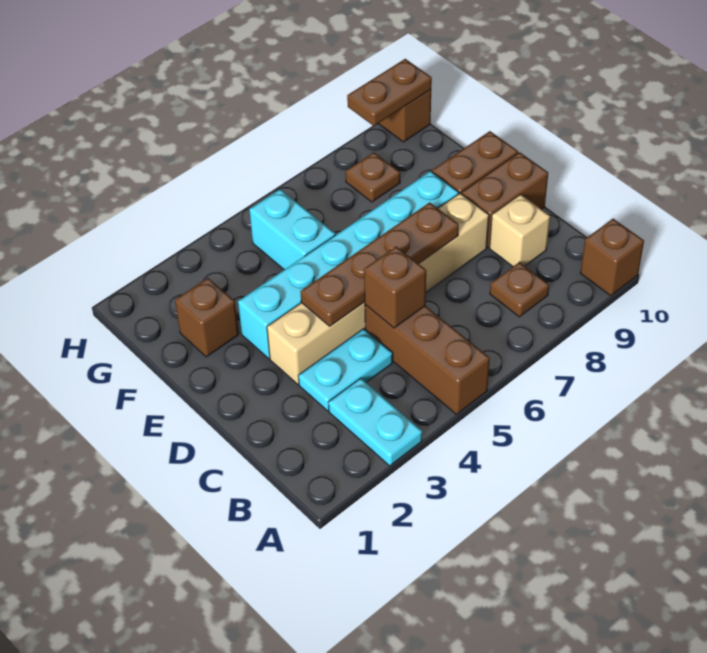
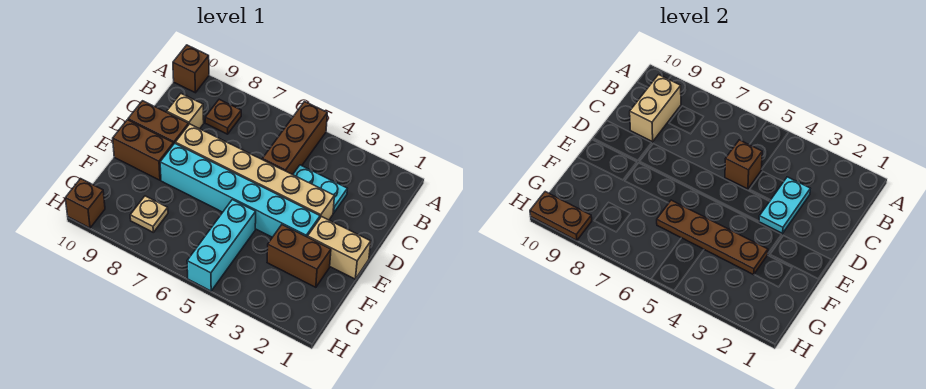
cyan 1x2 plate [329,378,422,466] -> cyan 1x2 plate moved to [759,177,810,233]
none -> tan 1x2 brick [630,75,681,142]
brown 1x4 plate [300,202,459,326] -> brown 1x4 plate moved to [657,200,768,275]
none -> tan 1x2 brick [308,217,371,279]
brown 1x1 brick [175,278,239,357] -> brown 1x2 brick [267,225,331,287]
cyan 1x2 brick [249,189,335,270] -> cyan 1x3 brick [187,200,256,291]
brown 1x1 plate [345,152,400,202] -> tan 1x1 plate [130,196,168,232]

